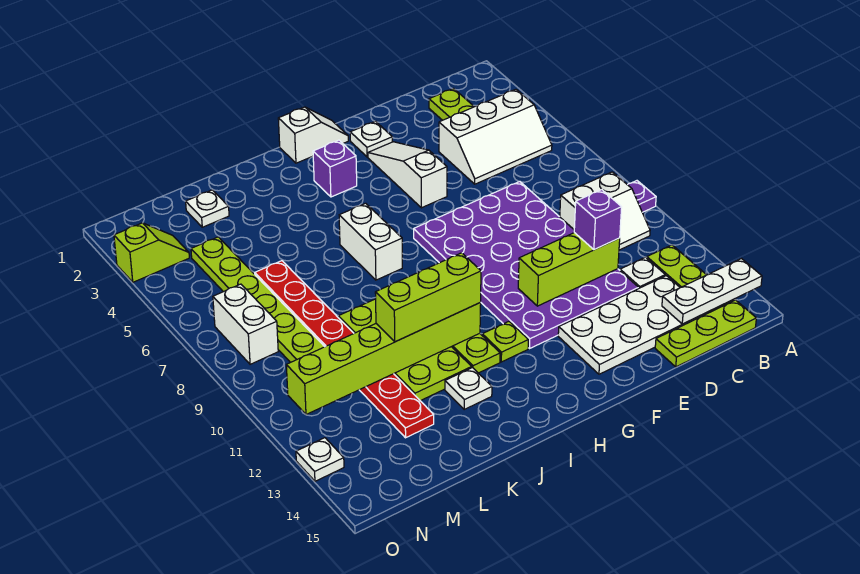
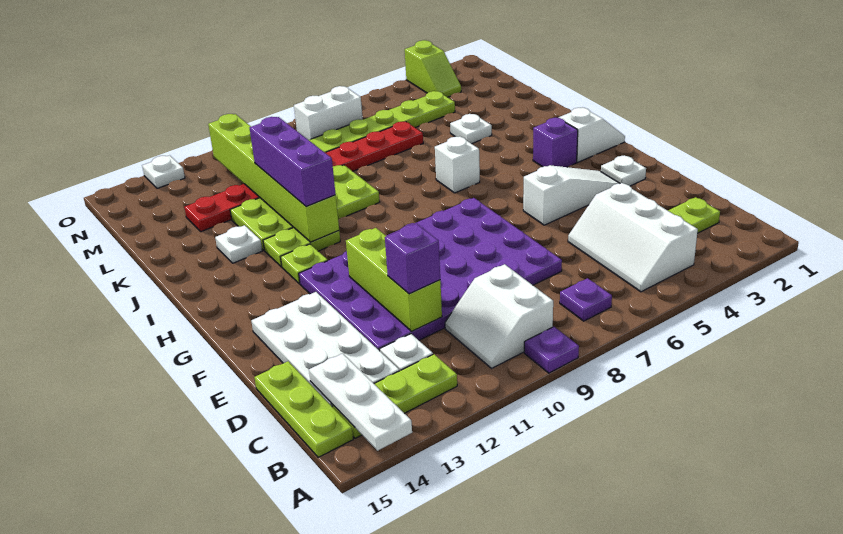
none -> purple 1x1 plate [560,278,612,321]
white 1x2 slope [278,107,348,163] -> white 1x2 slope turned to [559,108,625,162]
white 1x2 brick [339,203,402,280] -> white 1x1 brick [435,137,480,193]
lime 1x3 brick [375,253,481,342] -> purple 1x3 brick [250,117,336,206]
white 1x1 plate [186,190,229,227] -> white 1x1 plate moved to [450,114,492,144]

